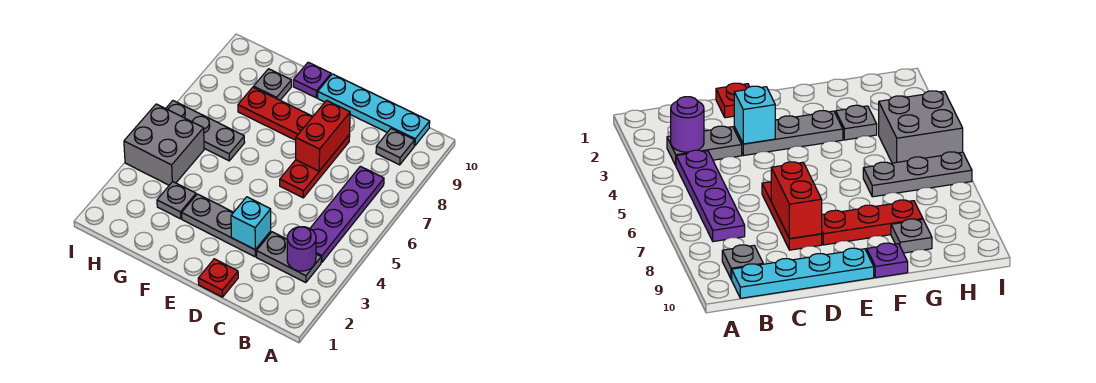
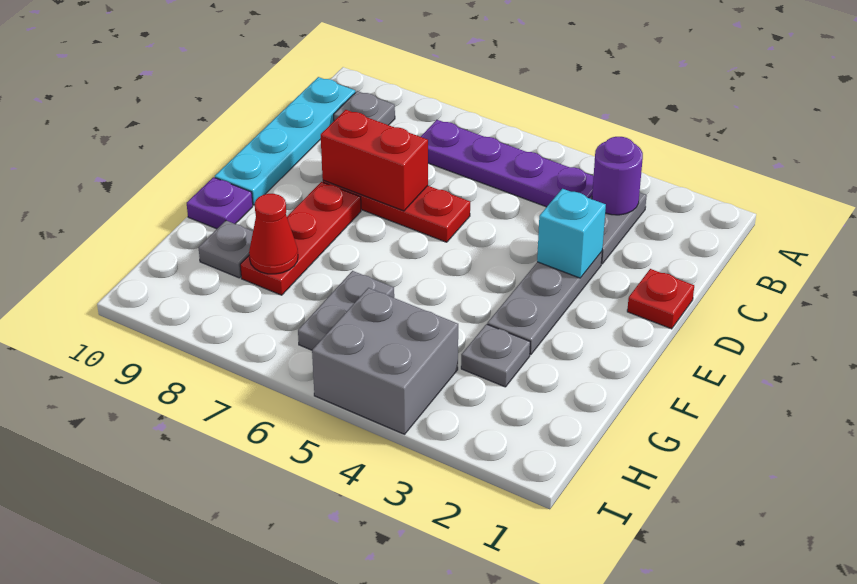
grey 1x3 plate [166,101,245,161] -> grey 1x2 plate [298,271,394,350]
none -> red 1x1 cone [249,194,298,274]

